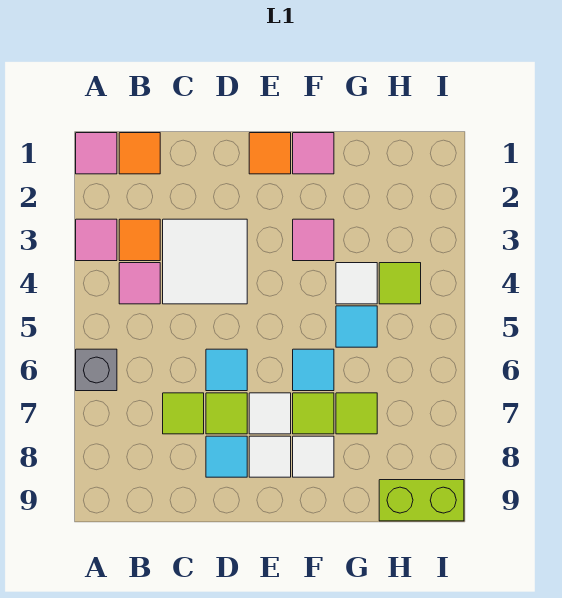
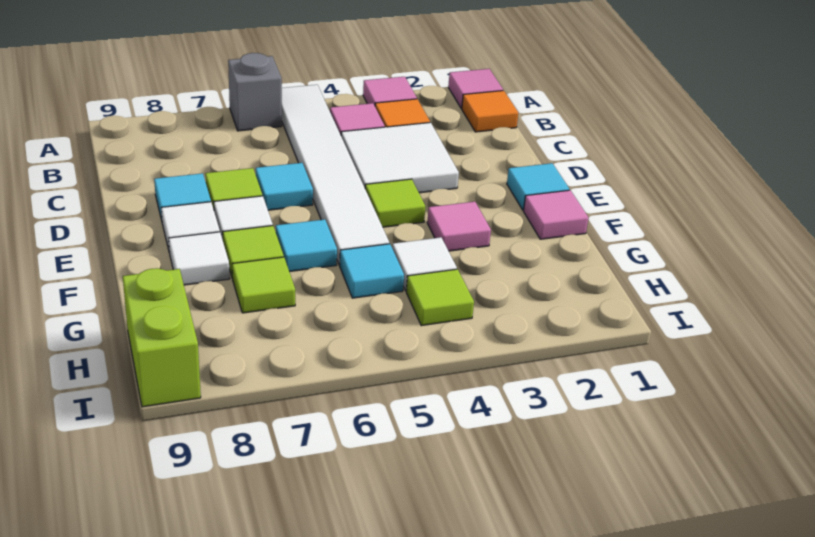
none -> white 1x6 tile [282,85,389,265]
lime 1x1 tile [163,393,204,434] -> lime 1x1 tile moved to [365,179,425,227]
orange 1x1 tile [249,133,291,174] -> cyan 1x1 tile [507,163,569,210]

